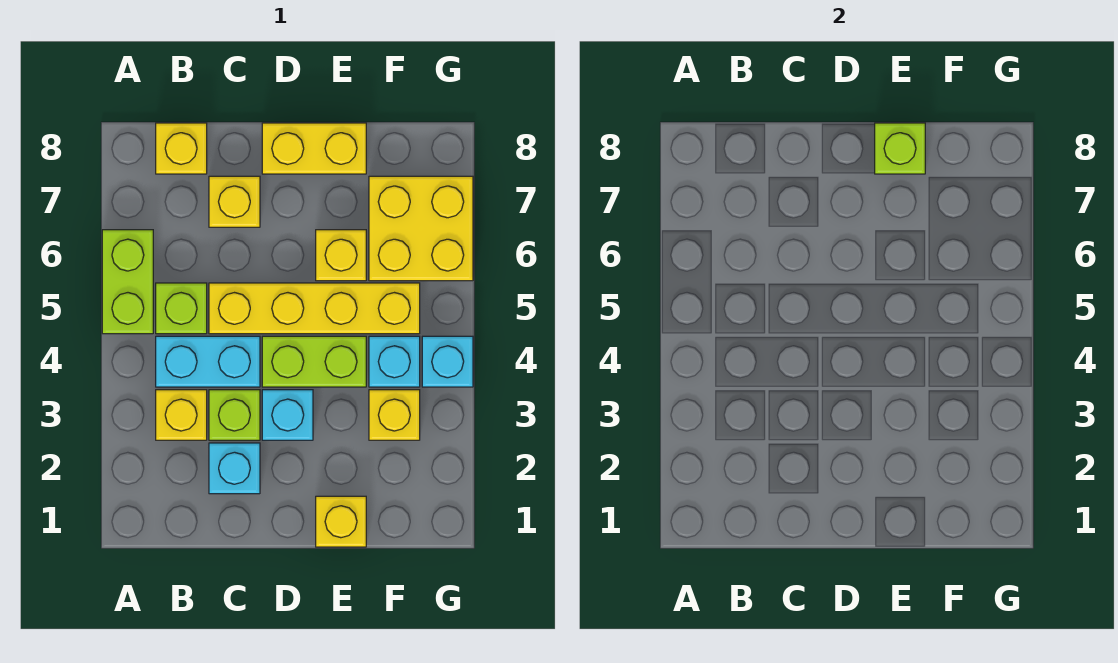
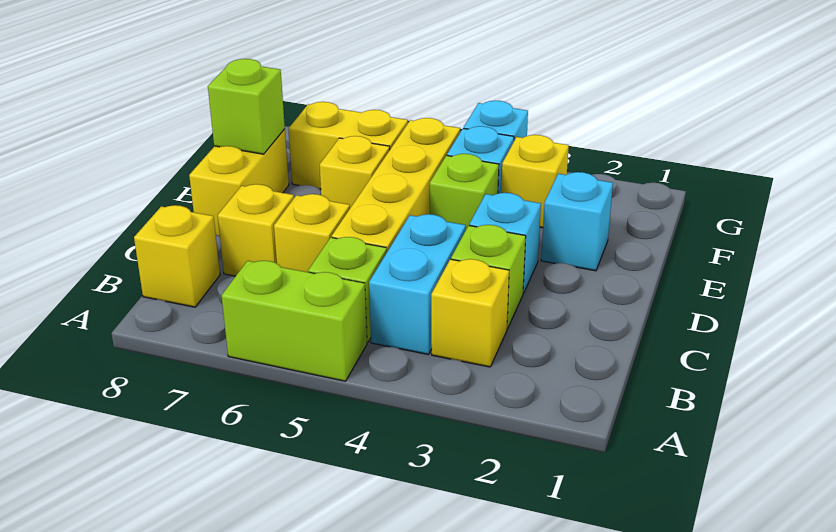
cyan 1x1 brick [209,443,260,494] -> cyan 1x1 brick moved to [541,172,613,271]
lime 1x2 brick [262,336,366,387] -> lime 1x1 brick [430,154,499,229]
yellow 1x1 brick [316,496,366,547] -> yellow 1x1 brick moved to [274,194,350,272]
yellow 2x2 brick [369,176,473,281] -> yellow 1x2 brick [288,102,408,189]

